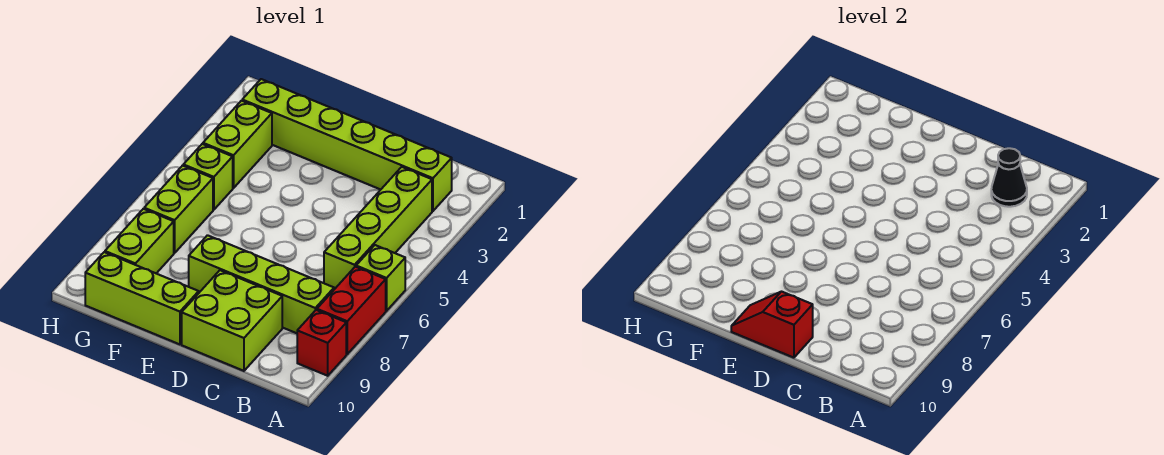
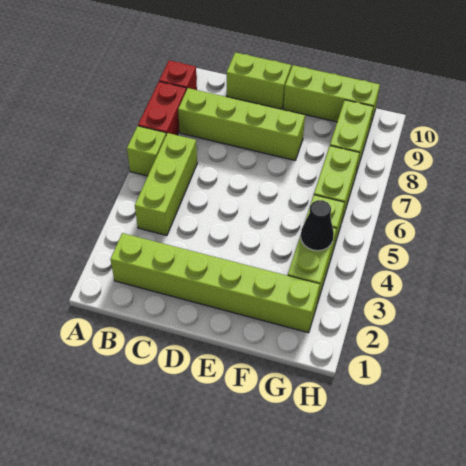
black 1x1 cone [991,148,1027,207] -> black 1x1 cone moved to [301,200,334,251]
lime 1x4 brick [324,167,432,289] -> lime 1x3 brick [135,133,197,235]
lime 2x2 brick [182,270,282,371] -> lime 1x2 brick [227,52,291,109]
red 1x2 slope [731,292,813,358] -> none

